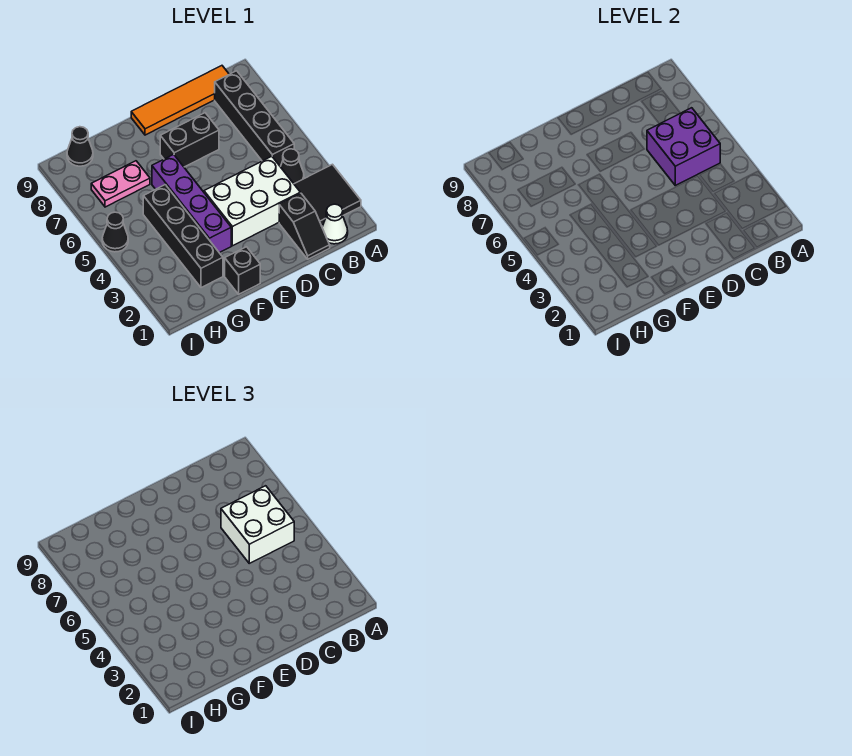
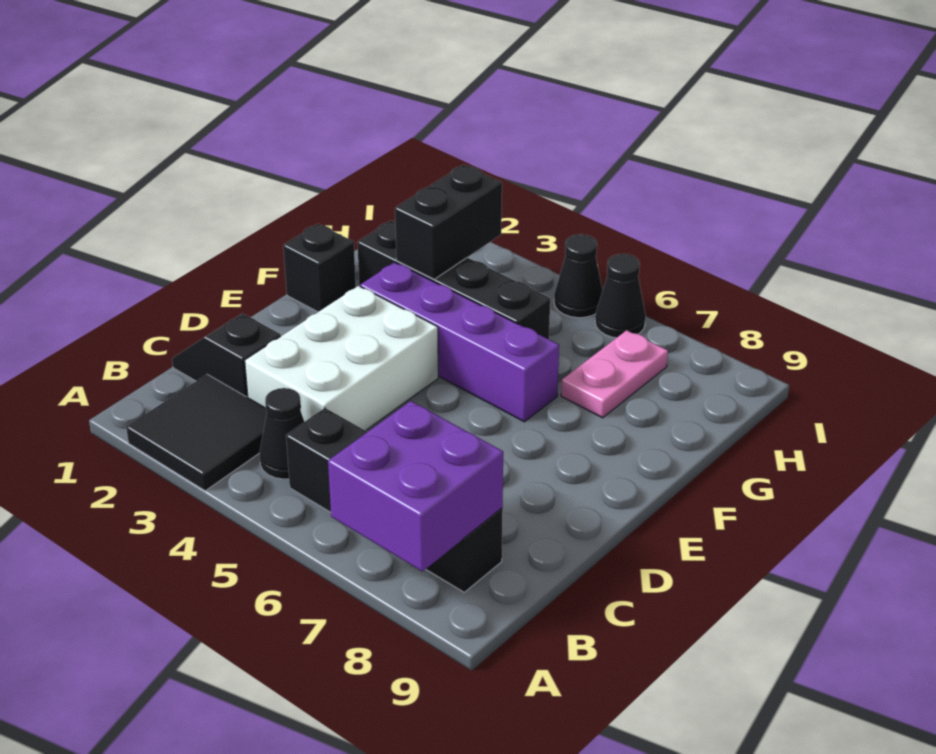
white 1x1 cone [322,204,348,244] -> none
purple 2x2 brick [647,108,720,185] -> purple 2x2 brick moved to [328,401,503,571]
white 2x2 brick [221,486,294,563] -> none
orange 1x4 tile [131,66,229,135] -> none
black 1x2 brick [160,113,219,167] -> black 1x2 brick moved to [395,165,502,279]
black 1x1 cone [67,127,93,166] -> black 1x1 cone moved to [595,254,646,338]

